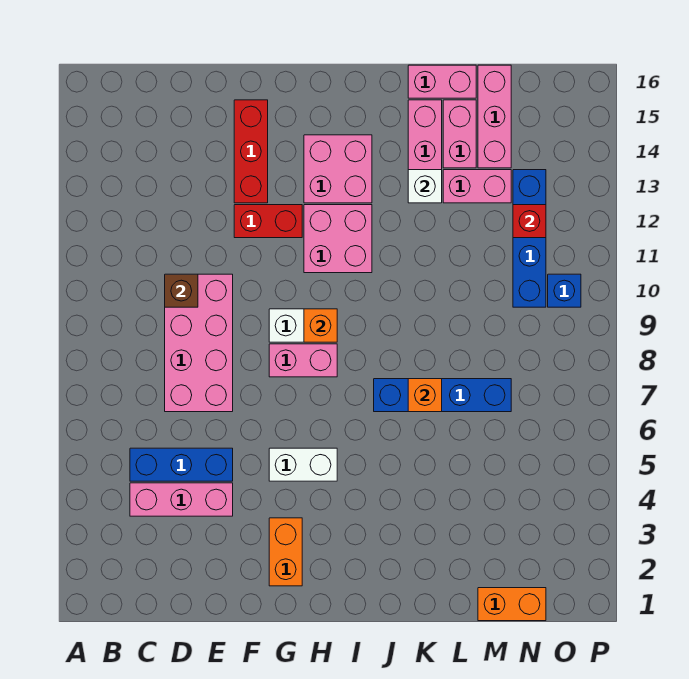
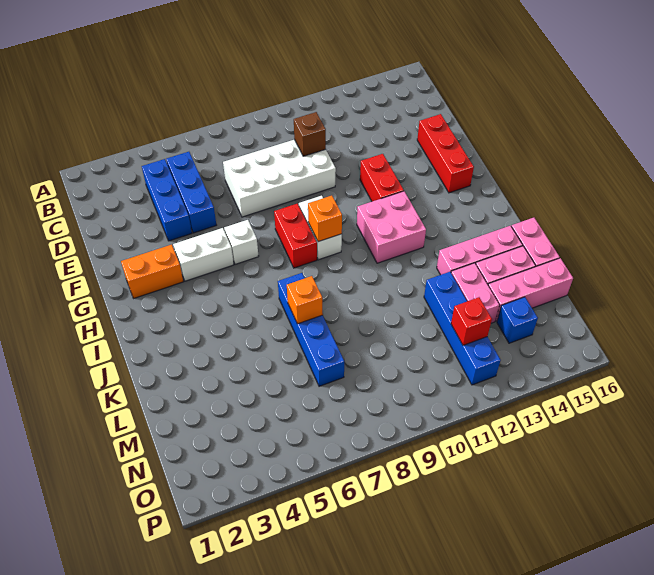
pink 1x3 brick [130,483,233,516] -> blue 1x3 brick [142,159,192,241]
pink 2x4 brick [165,274,233,412] -> white 2x4 brick [223,140,336,217]
red 1x3 brick [234,100,268,203] -> red 1x3 brick turned to [417,114,474,193]
white 1x2 brick [269,448,337,481] -> white 1x2 brick turned to [173,228,234,281]
pink 1x2 brick [269,344,337,377] -> red 1x2 brick [274,204,317,268]
pink 2x2 brick [304,135,372,203] -> none
white 1x1 brick [408,170,442,203] -> white 1x1 brick moved to [224,220,259,264]
orange 1x2 brick [478,588,546,621] -> none
blue 1x4 brick [513,170,546,307] -> blue 1x4 brick turned to [424,272,501,385]
blue 1x1 brick [548,274,581,307] -> blue 1x1 brick moved to [497,297,538,343]

